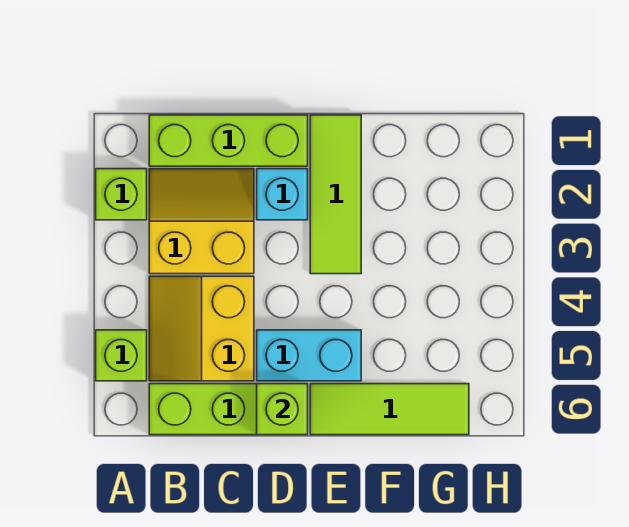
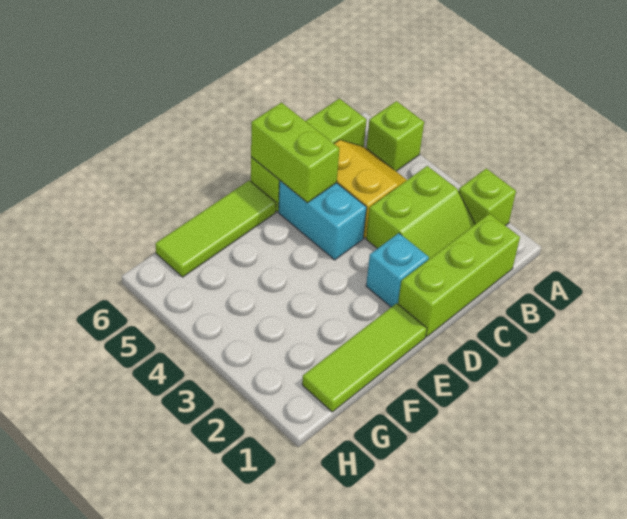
yellow 2x2 slope [149,169,254,274] -> lime 2x2 slope [366,166,475,259]
cyan 1x2 brick [257,330,361,381] -> cyan 1x2 brick turned to [278,181,367,260]
lime 1x1 brick [257,384,308,435] -> lime 1x2 brick [251,103,340,203]
lime 1x3 tile [310,115,361,274] -> lime 1x3 tile turned to [302,303,427,412]

